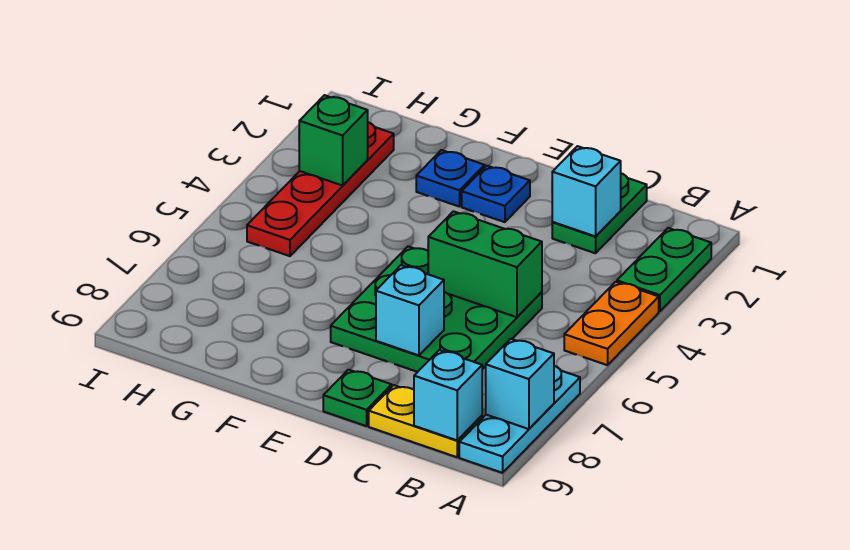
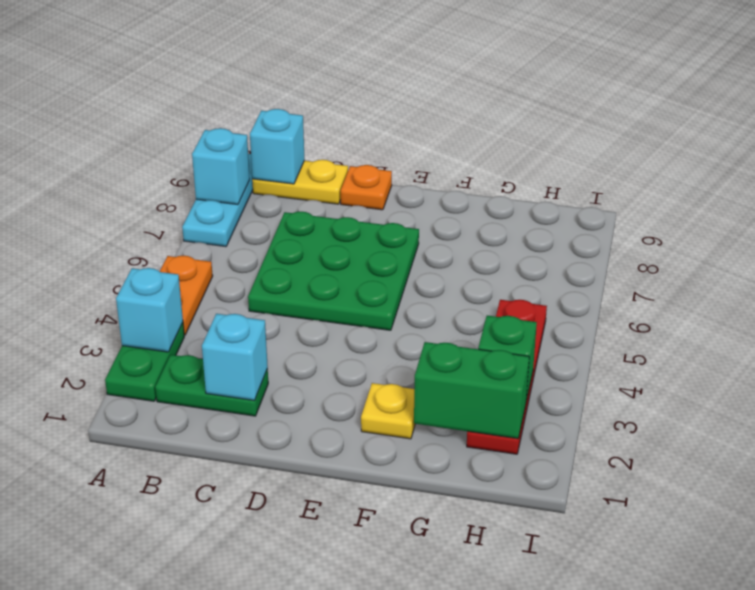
green 1x2 plate [552,173,647,253] -> green 1x2 plate turned to [155,355,268,416]
green 1x2 brick [428,211,542,317] -> green 1x2 brick moved to [414,342,529,439]
cyan 1x1 brick [376,265,444,355] -> cyan 1x1 brick moved to [116,268,183,352]
green 1x1 plate [323,370,392,426] -> orange 1x1 plate [341,165,392,210]
blue 1x1 plate [462,166,530,222] -> none
blue 1x1 plate [416,150,485,207] -> yellow 1x1 plate [361,383,415,439]

